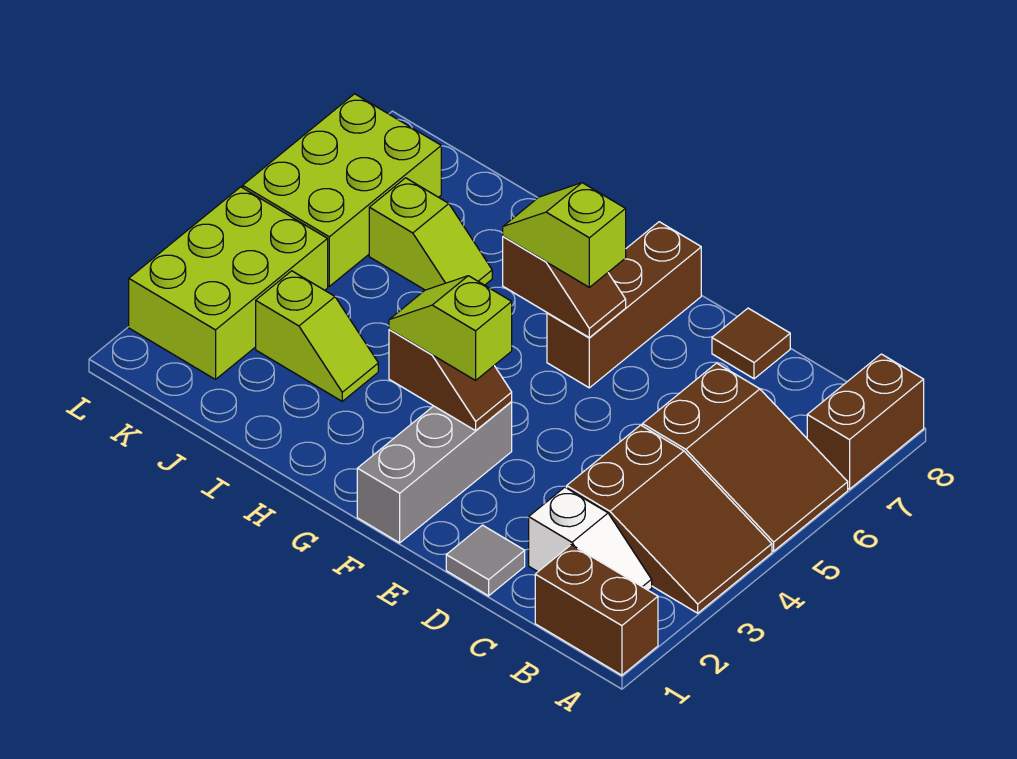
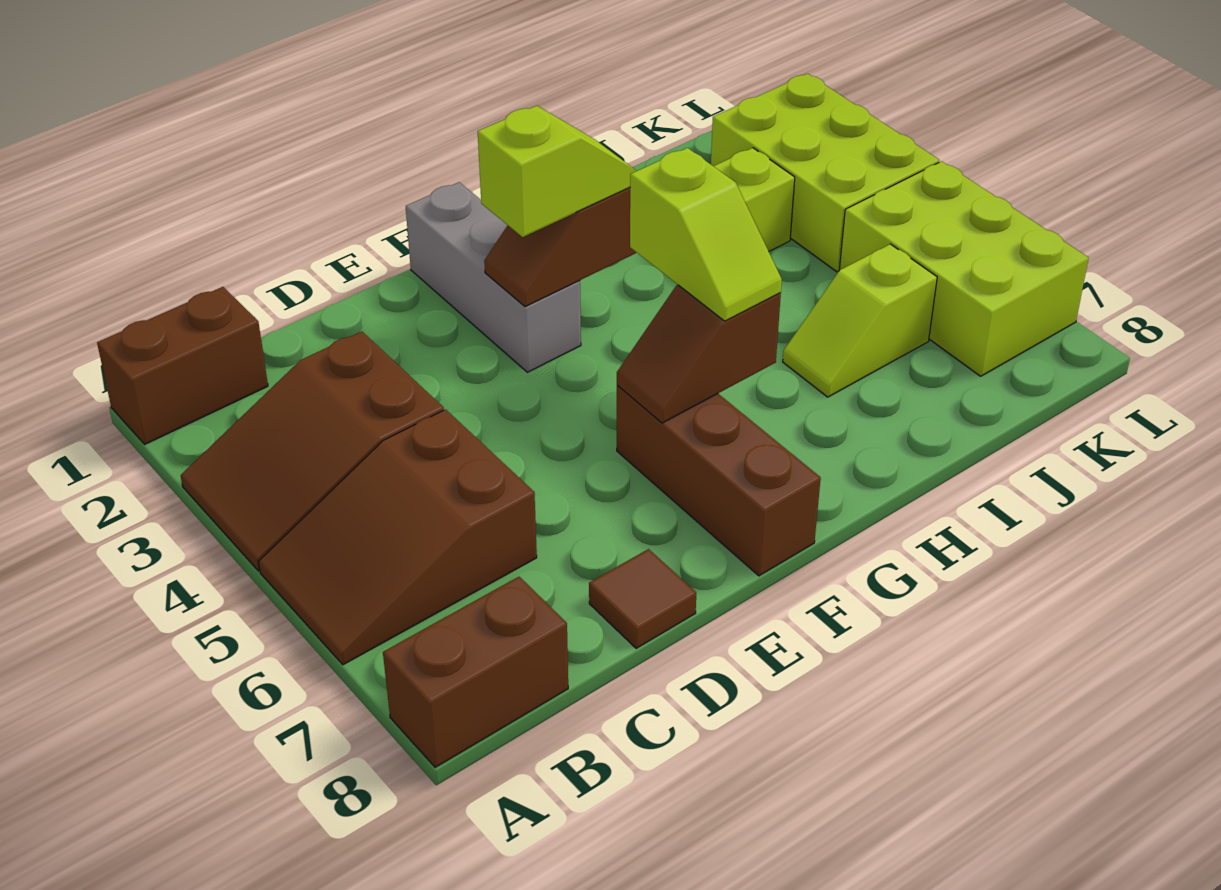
brown 1x2 brick [807,354,924,489] -> brown 1x2 brick turned to [383,577,568,767]
white 1x2 slope [529,487,652,591] -> none
grey 1x1 tile [446,525,525,596] -> none
lime 1x2 slope [503,183,626,287] -> lime 1x2 slope turned to [630,148,782,321]

